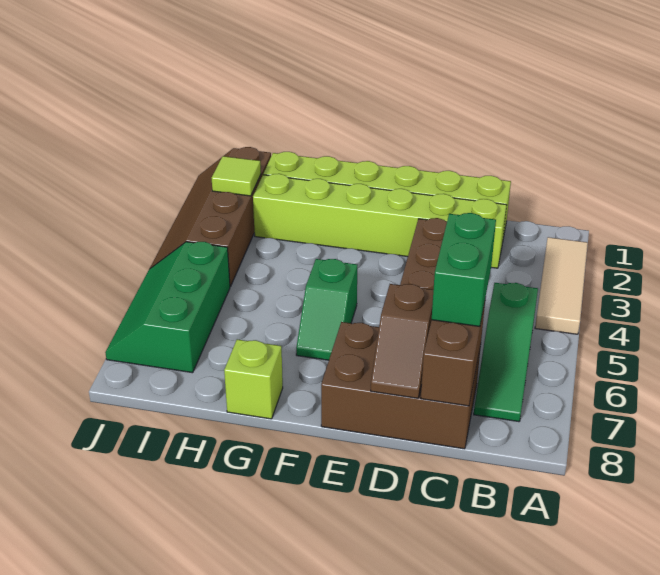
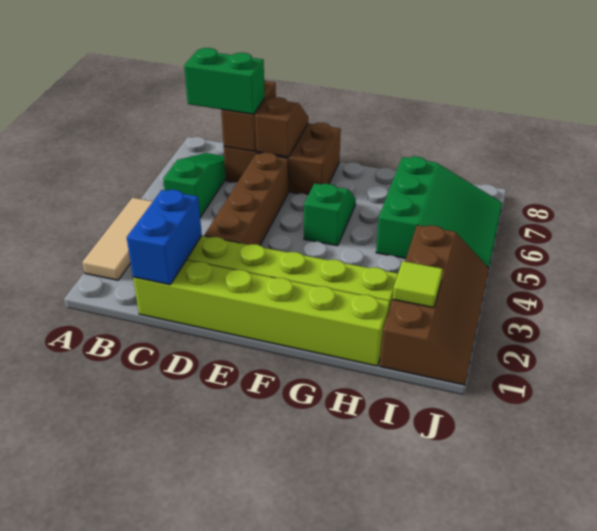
none -> blue 1x2 brick [127,190,202,285]
green 1x2 brick [432,213,496,326] -> green 1x2 brick turned to [184,48,265,114]
lime 1x1 brick [224,339,283,419] -> none
green 2x3 slope [105,242,230,373] -> green 3x3 slope [376,156,502,268]

